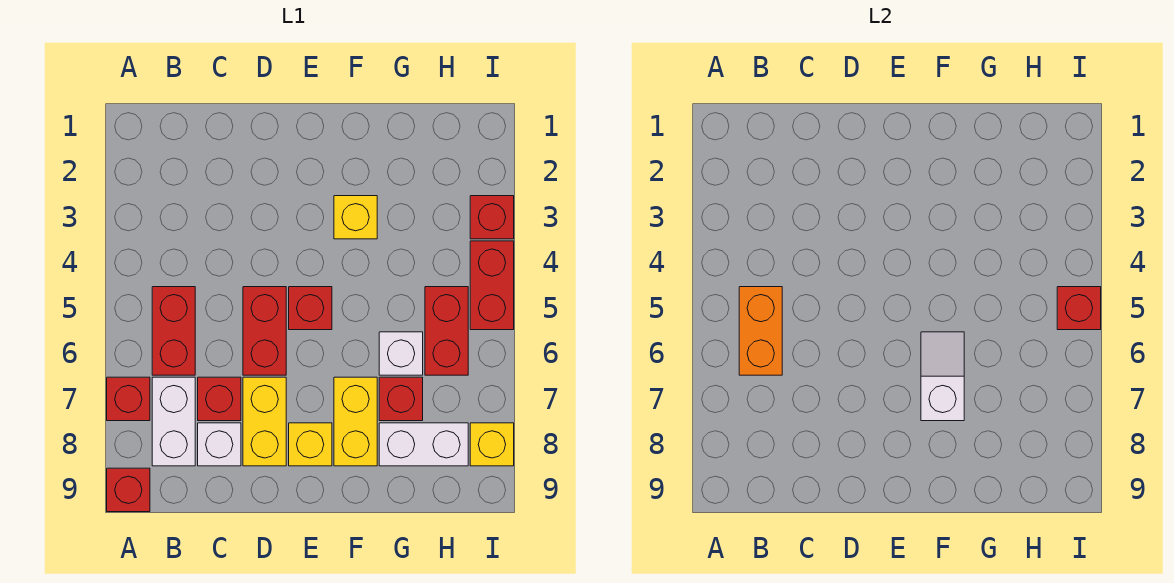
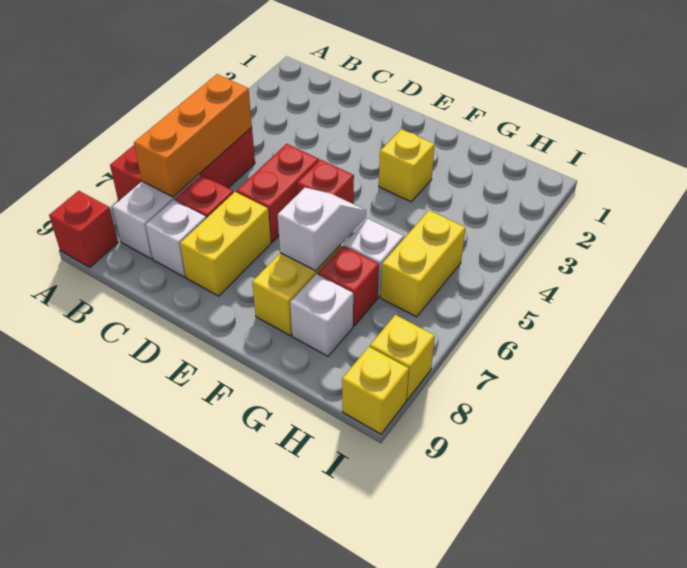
orange 1x2 brick [739,287,782,375] -> orange 1x3 brick [134,74,252,197]
yellow 1x1 brick [289,423,332,466] -> yellow 1x1 brick moved to [342,347,409,434]
white 1x2 brick [379,423,468,466] -> white 1x1 brick [290,274,353,356]
red 1x2 brick [425,287,468,375] -> yellow 1x2 brick [381,210,465,317]
red 1x1 brick [470,196,514,239] -> none
red 1x2 brick [470,241,514,330] -> none
red 1x1 brick [1057,287,1101,330] -> none

